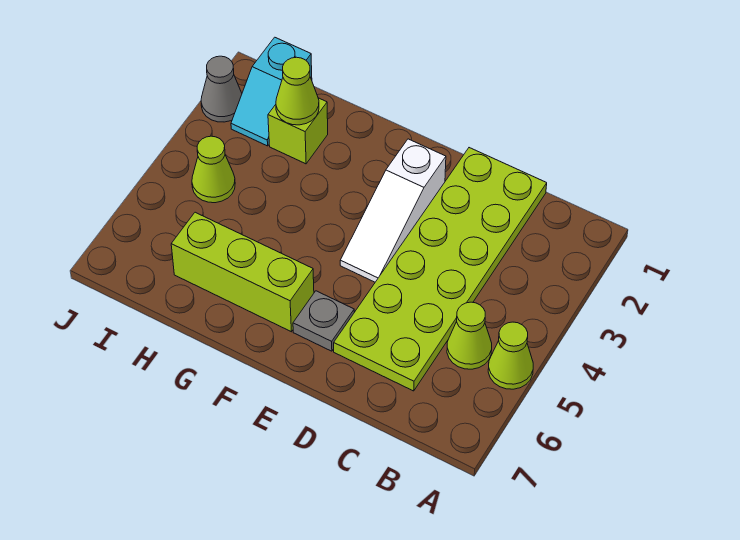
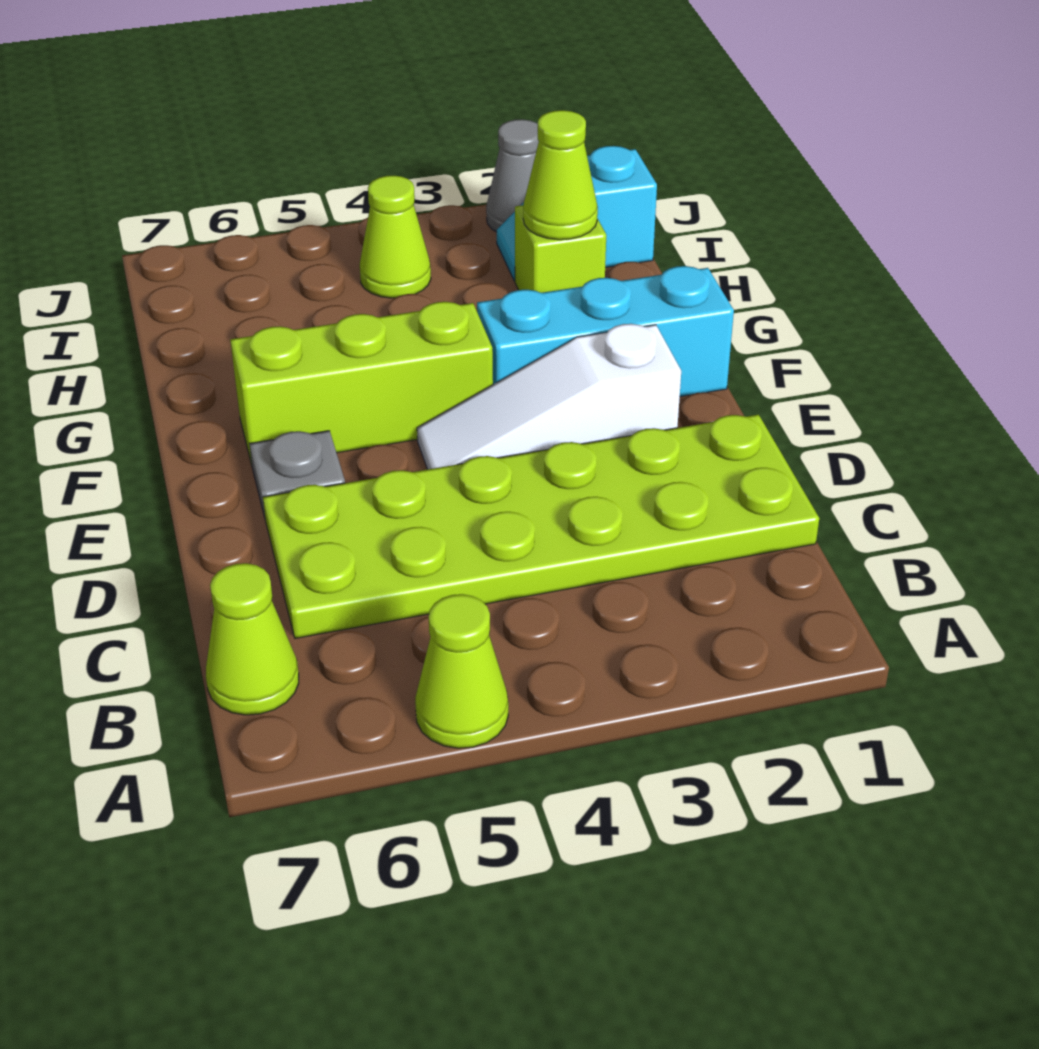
lime 1x1 cone [447,302,492,369] -> lime 1x1 cone moved to [206,563,299,715]
none -> cyan 1x3 brick [477,266,734,397]
lime 1x3 brick [171,212,314,332] -> lime 1x3 brick turned to [230,302,493,465]

